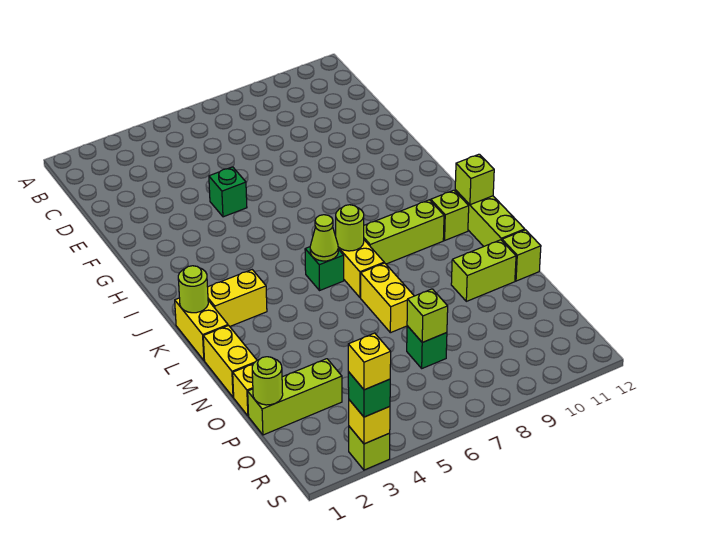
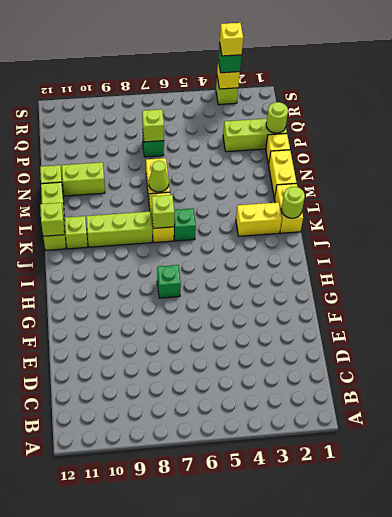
green 1x1 brick [209,167,247,217] -> green 1x1 brick moved to [157,265,181,298]
lime 1x1 cone [310,215,338,261] -> lime 1x1 cone moved to [149,161,169,192]
lime 1x1 round brick [336,205,364,251] -> lime 1x1 brick [152,195,175,228]

